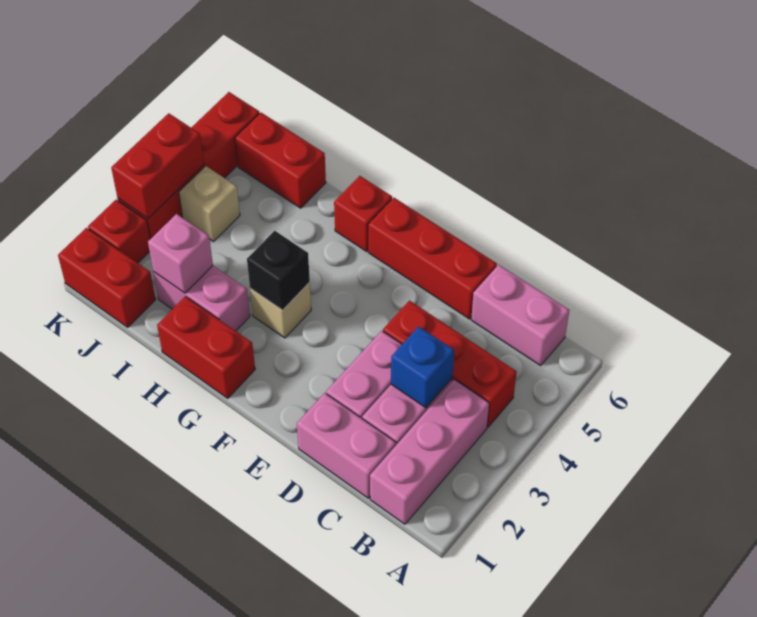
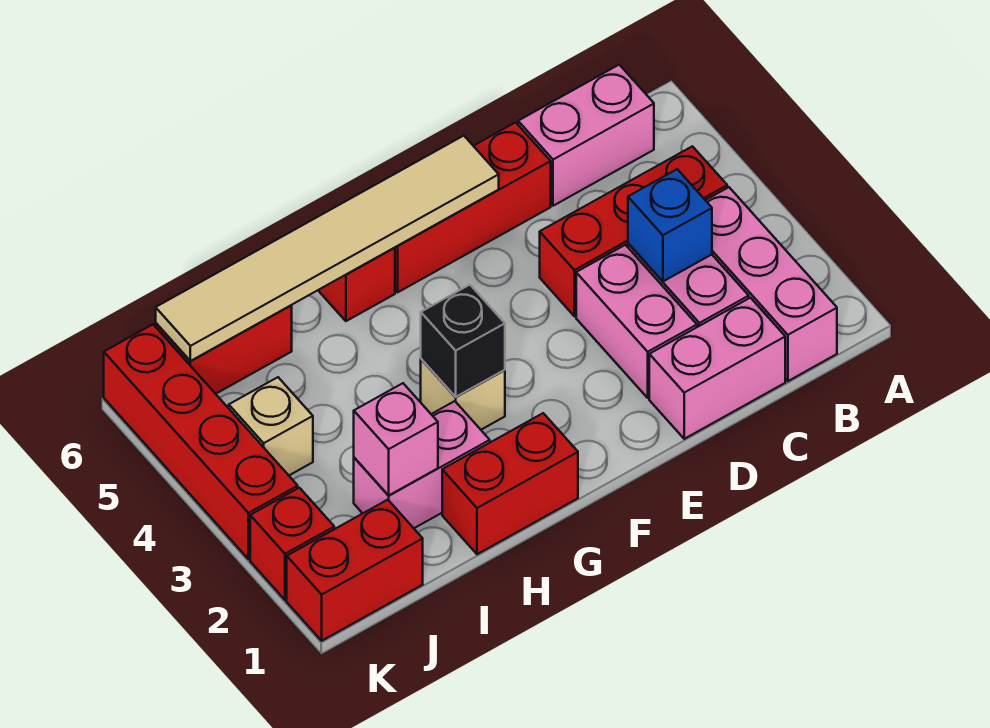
none -> tan 1x6 tile [156,136,499,361]
red 1x2 brick [111,113,204,218] -> none

